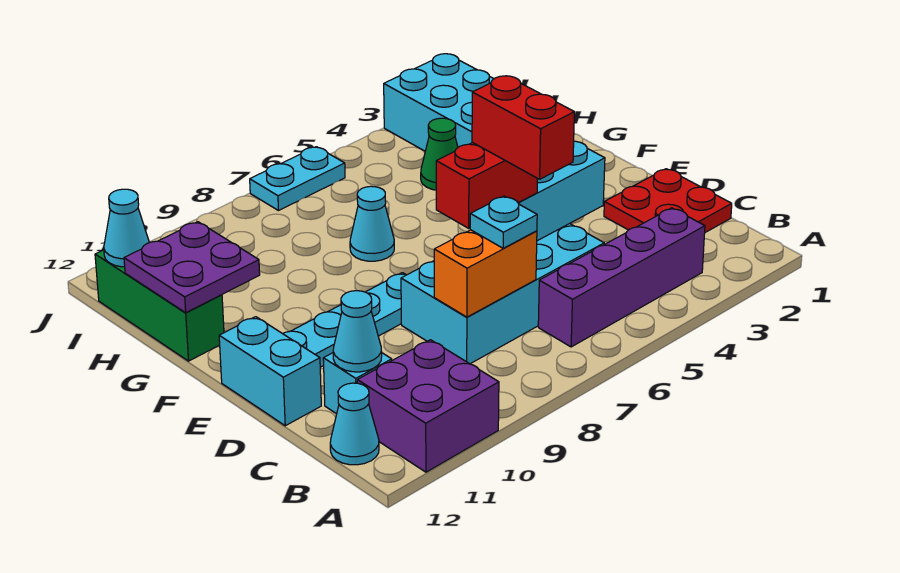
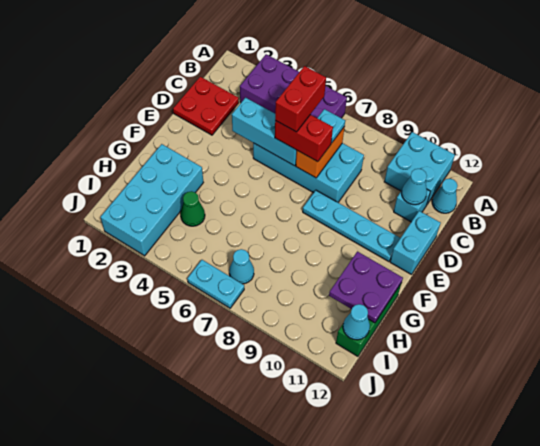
purple 2x2 brick [357,340,499,472] -> cyan 2x2 brick [384,132,455,204]
purple 1x4 brick [538,208,705,347] -> purple 2x4 brick [240,54,347,118]
orange 1x2 brick [434,230,537,317] -> orange 1x2 brick turned to [296,126,345,178]
cyan 1x1 cone [350,186,394,261] -> cyan 1x1 cone moved to [229,249,254,284]

